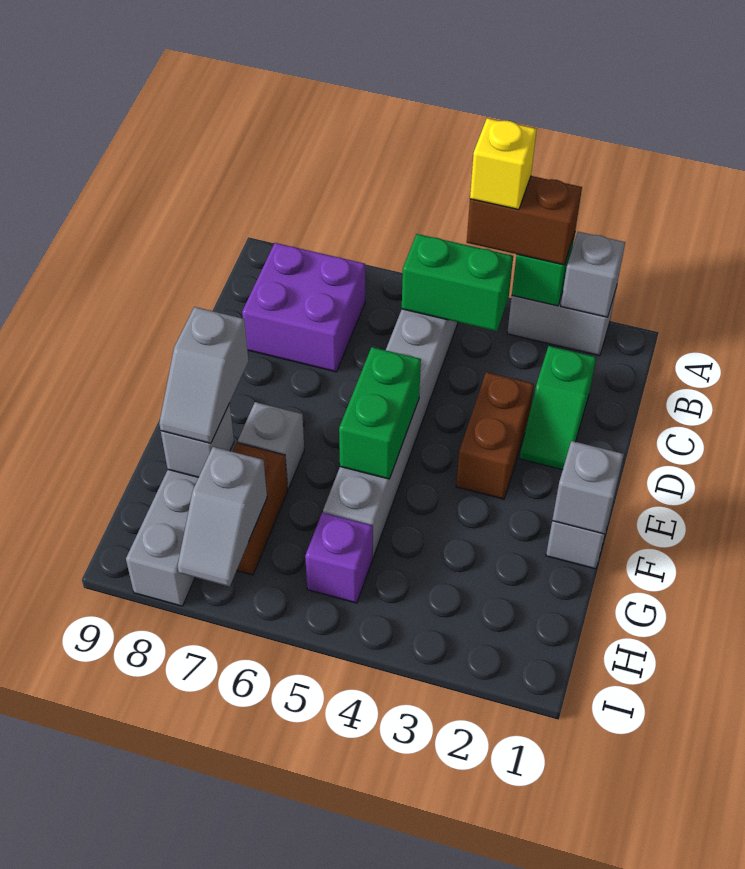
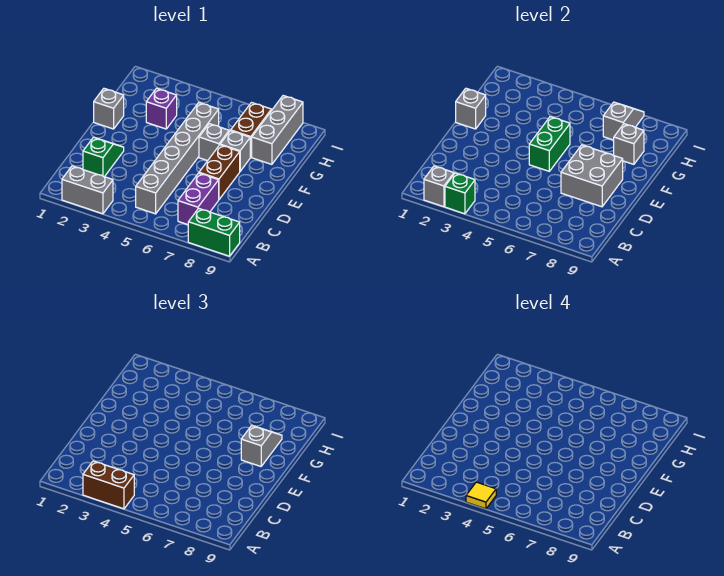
yellow 1x1 brick [470,118,537,210] -> yellow 1x1 tile [466,482,496,509]
green 1x2 brick [402,234,513,331] -> green 1x2 brick moved to [188,208,240,256]
purple 2x2 brick [242,243,365,372] -> purple 1x2 brick [178,173,219,225]
brown 1x2 brick [456,372,534,499] -> brown 1x2 brick moved to [199,145,240,199]
none -> grey 2x2 brick [561,145,623,207]
none -> grey 1x1 brick [199,124,229,161]
purple 1x1 brick [305,512,373,603] -> purple 1x1 brick moved to [146,88,177,129]

